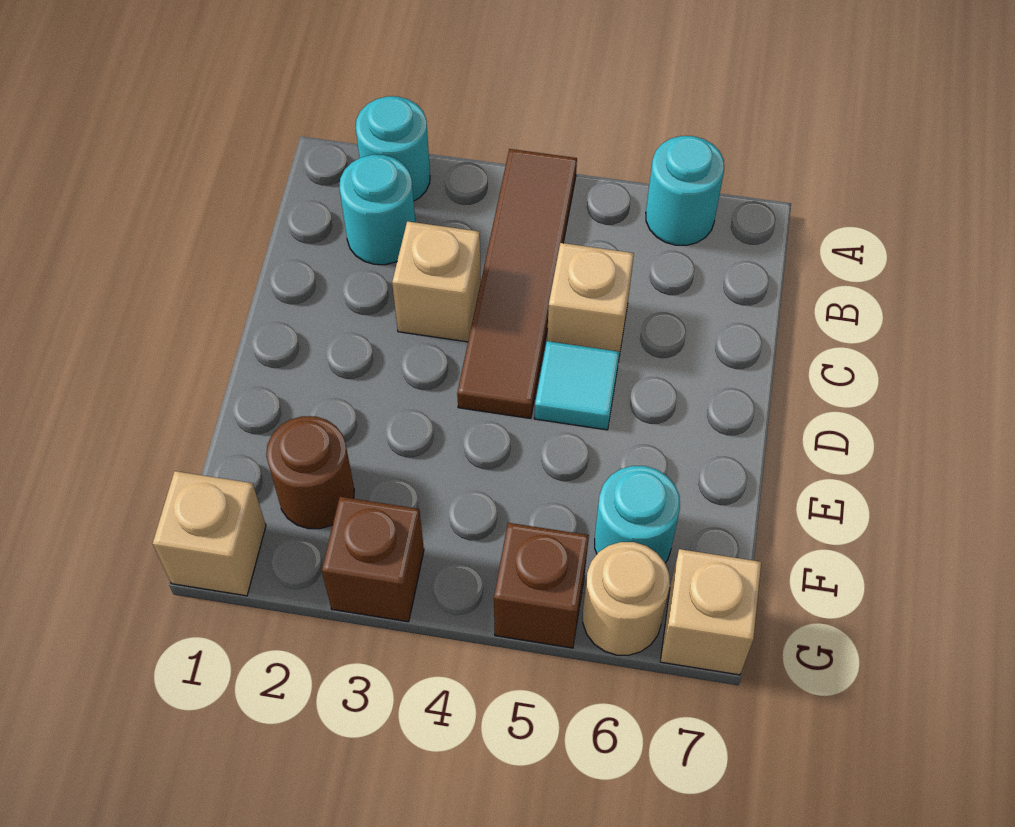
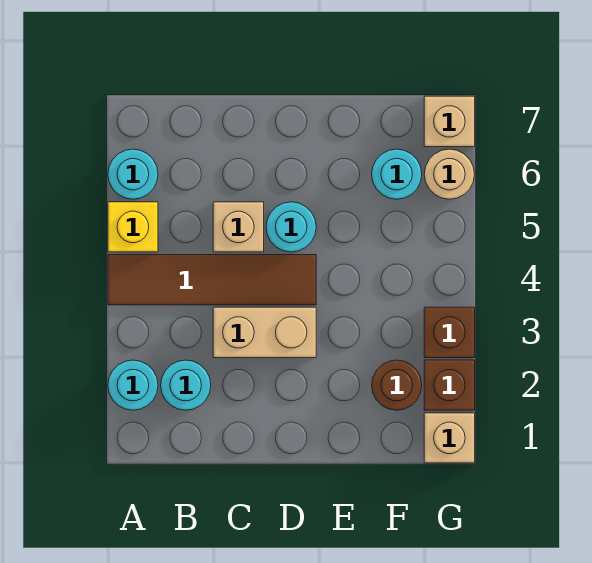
none -> yellow 1x1 brick [108,202,158,252]
tan 1x1 brick [392,221,481,342] -> tan 1x2 brick [213,307,316,358]
cyan 1x1 tile [534,341,619,430] -> cyan 1x1 round brick [266,202,316,252]
brown 1x1 brick [494,523,589,648] -> brown 1x1 brick moved to [424,360,475,410]

